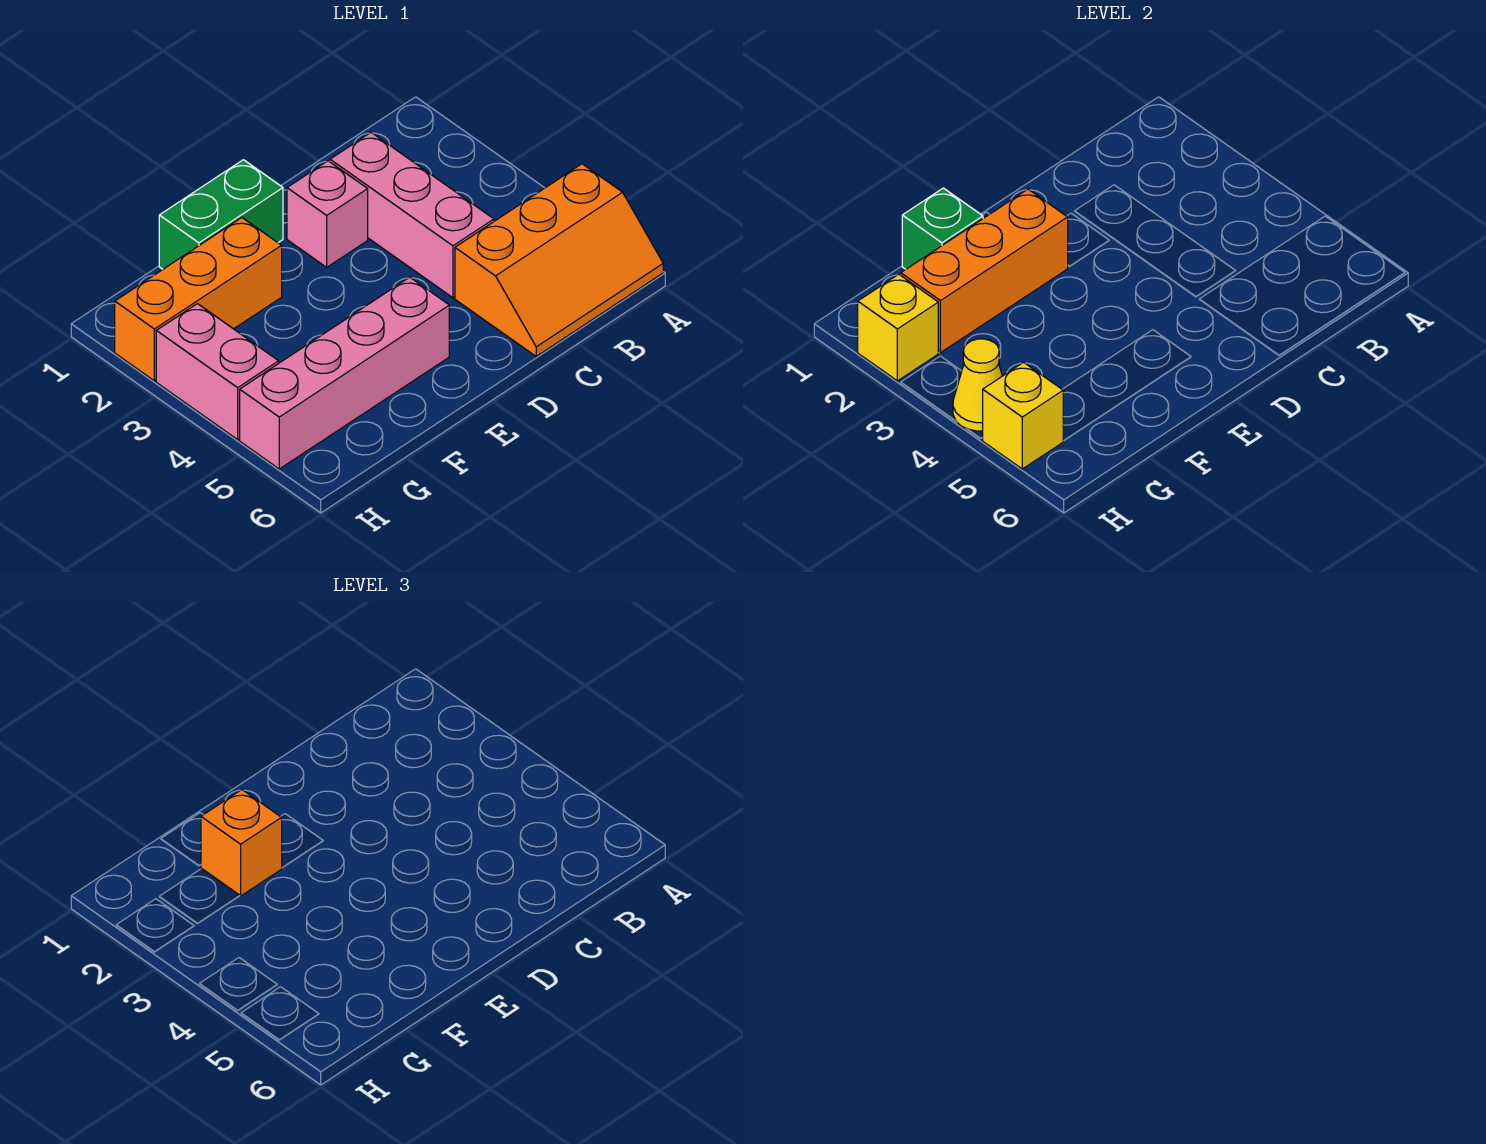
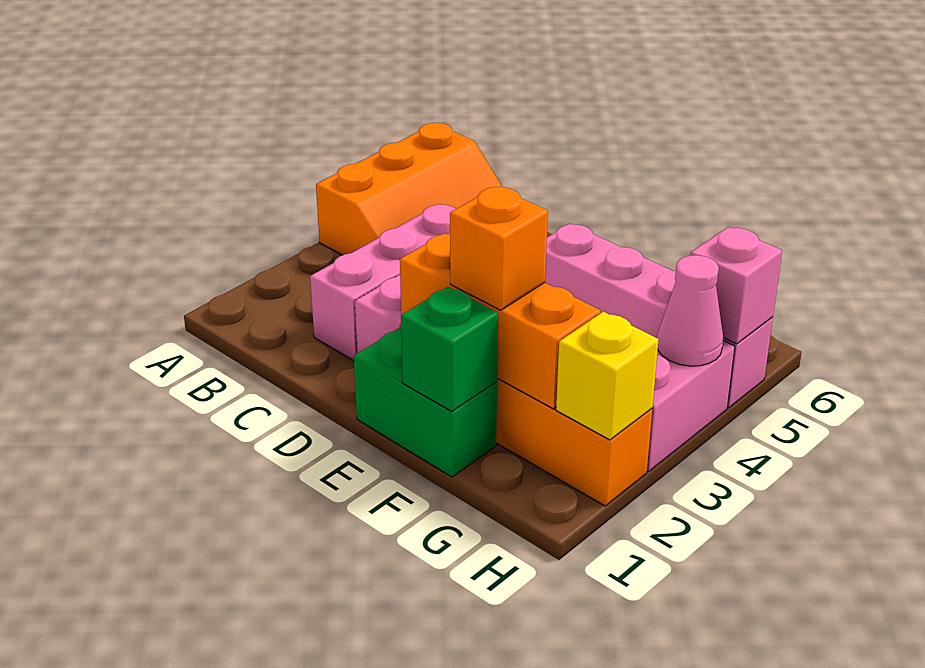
orange 2x3 slope [455,164,663,356] -> orange 2x3 slope turned to [316,123,502,255]
yellow 1x1 cone [953,339,1002,431] -> pink 1x1 cone [657,255,723,366]
yellow 1x1 brick [982,362,1063,469] -> pink 1x1 brick [690,227,782,344]

